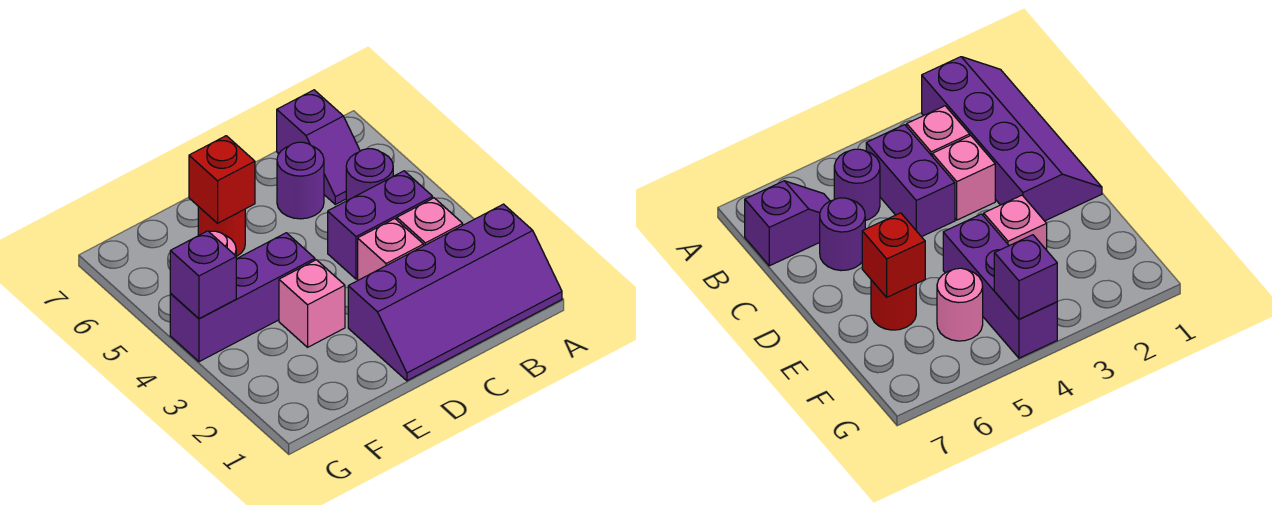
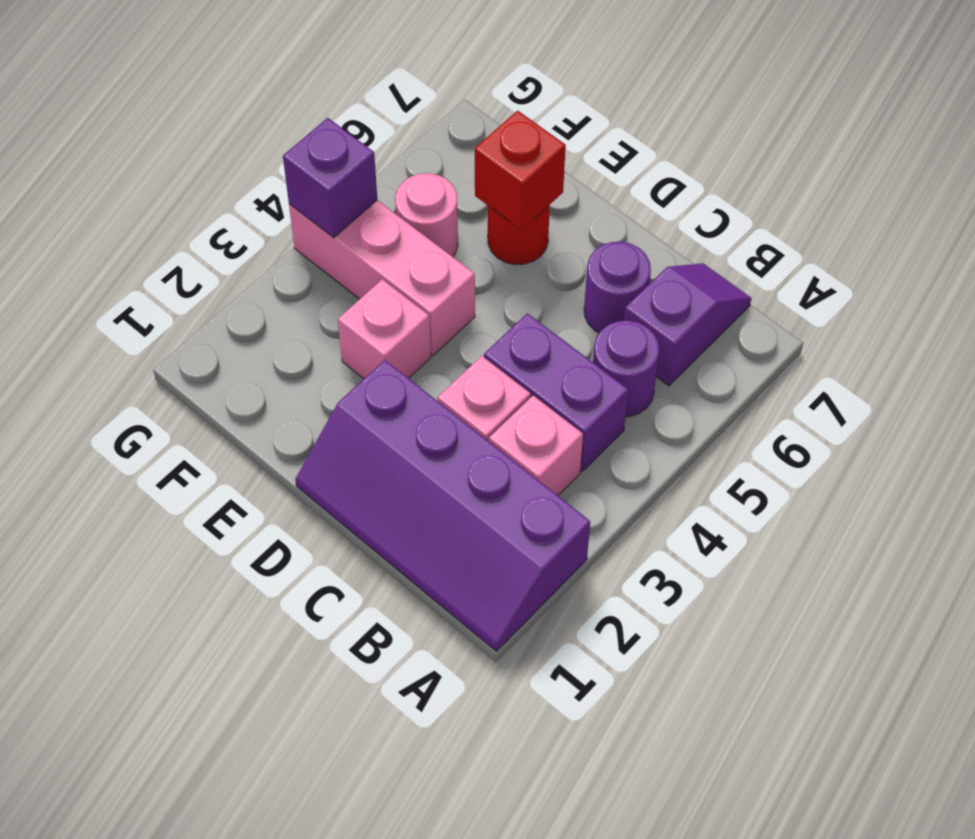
purple 1x2 slope [277,90,360,204] -> purple 1x2 slope turned to [624,263,751,386]
purple 1x3 brick [170,233,315,362] -> pink 1x3 brick [289,200,475,356]

